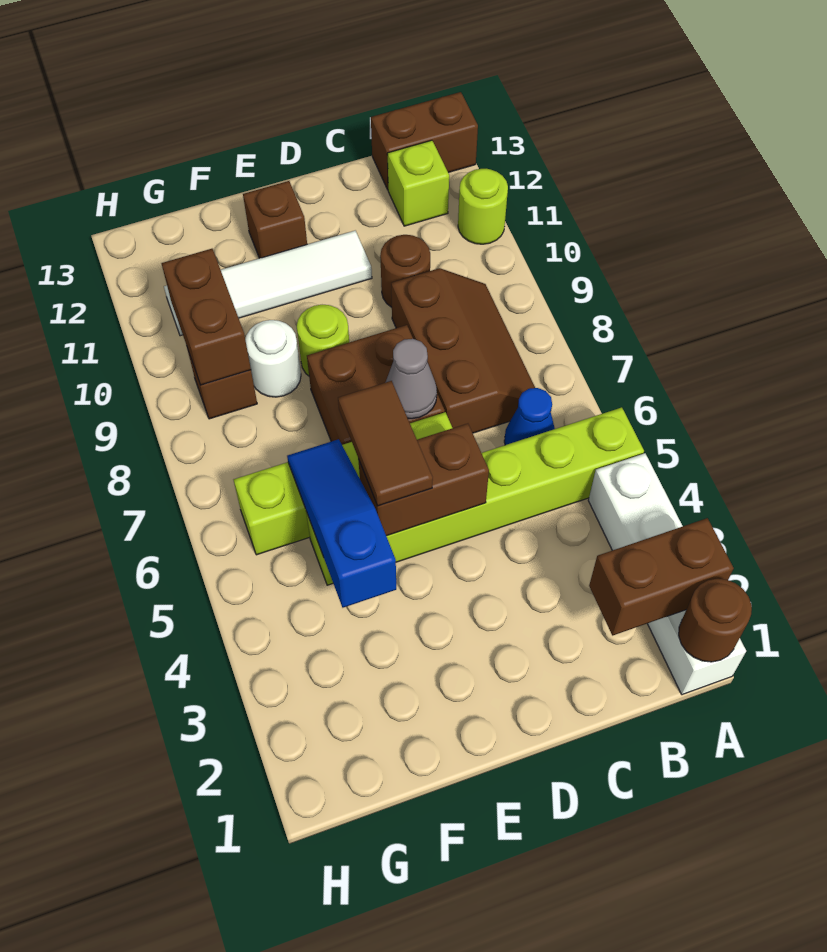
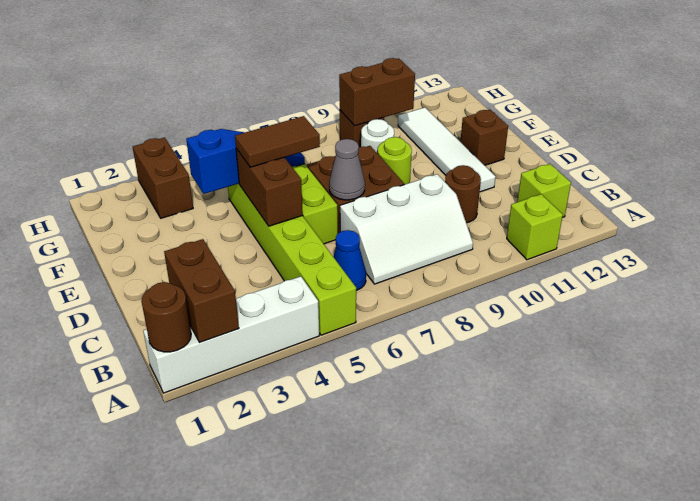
lime 1x1 round brick [458,169,508,244] -> lime 1x1 brick [507,194,563,260]
brown 1x2 brick [371,92,478,190] -> brown 1x2 brick moved to [133,138,193,218]
brown 2x3 slope [391,268,535,433] -> white 2x3 slope [340,174,473,284]

